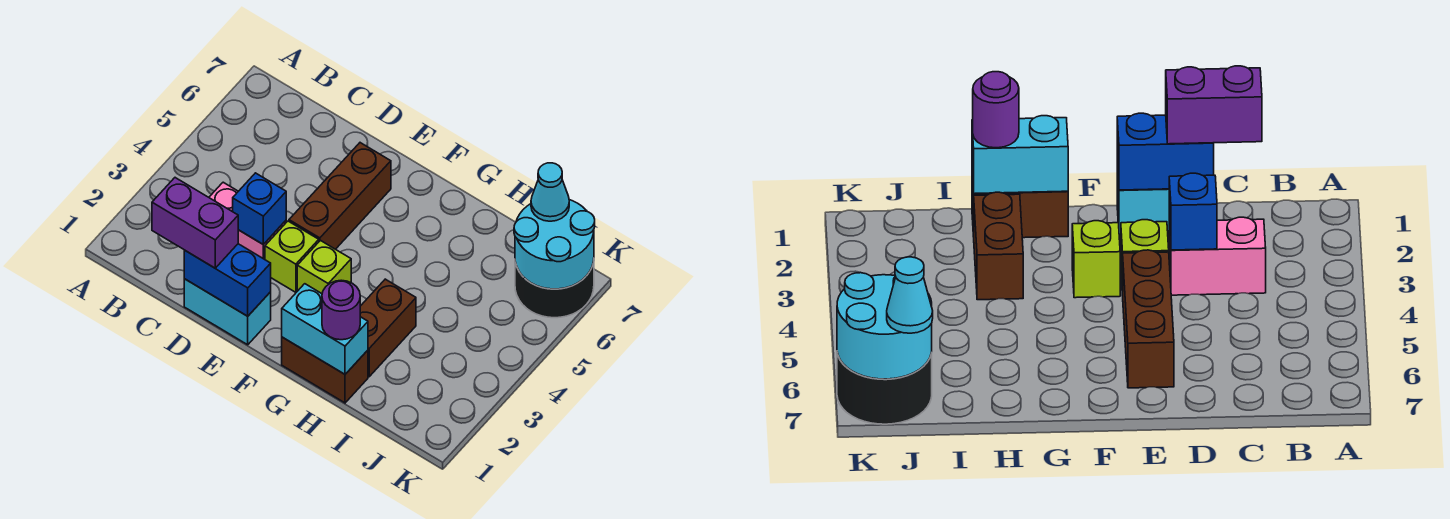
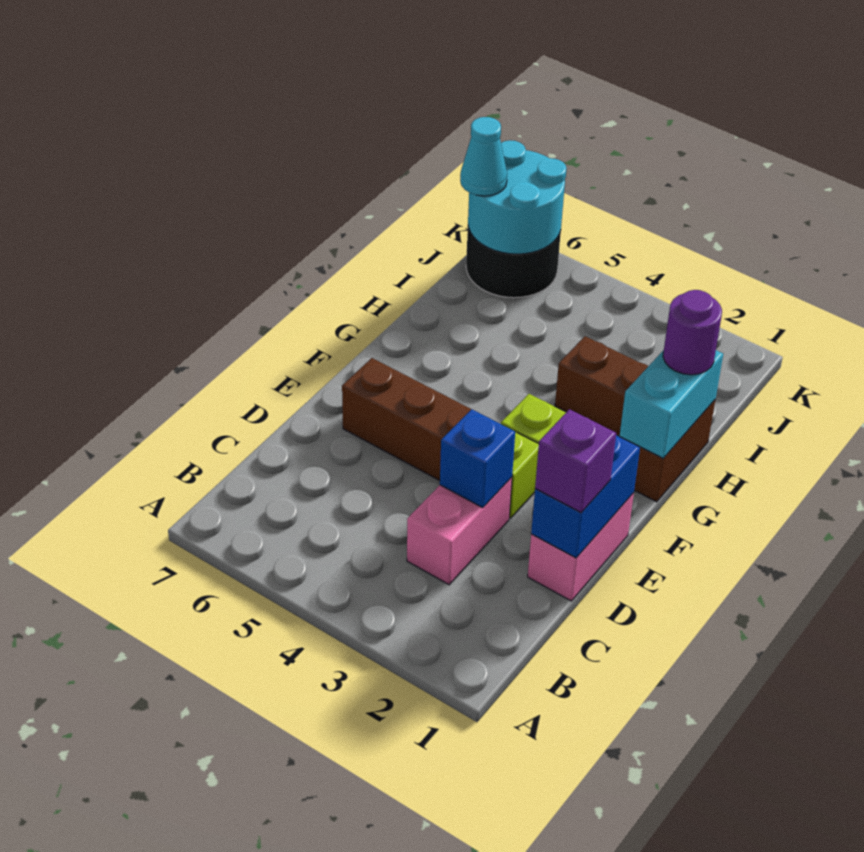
purple 1x2 brick [152,178,238,268] -> purple 1x1 brick [535,409,616,513]
cyan 1x2 brick [184,279,271,345] -> pink 1x2 brick [528,493,634,601]

